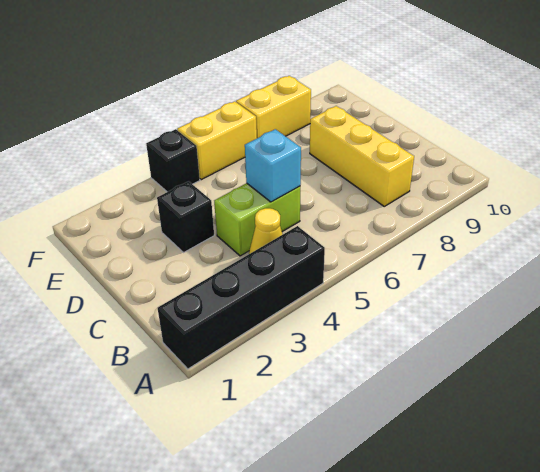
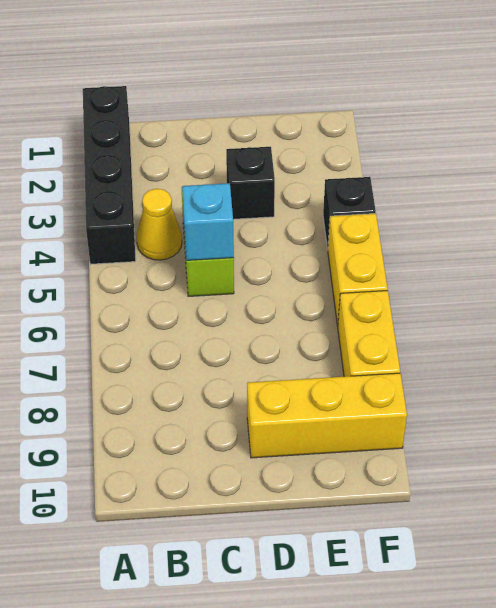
yellow 1x3 brick [310,106,414,206] -> yellow 1x3 brick moved to [247,373,407,458]

